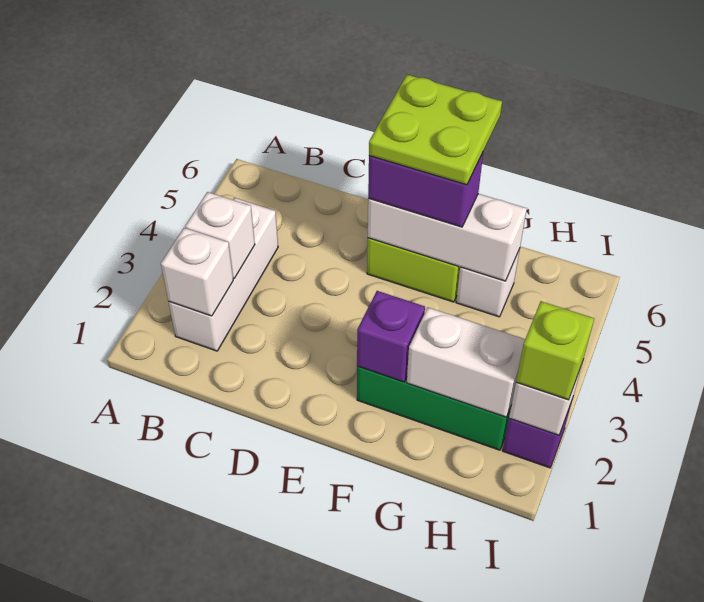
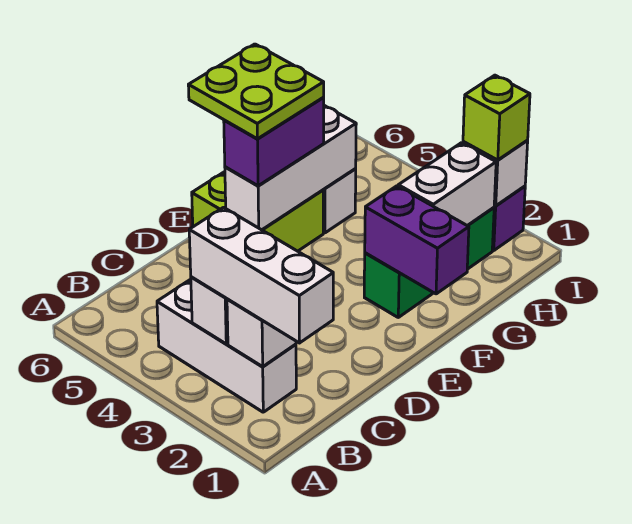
none -> white 1x3 brick [189,208,333,343]
purple 1x1 brick [357,291,425,382] -> purple 1x2 brick [365,186,469,294]

